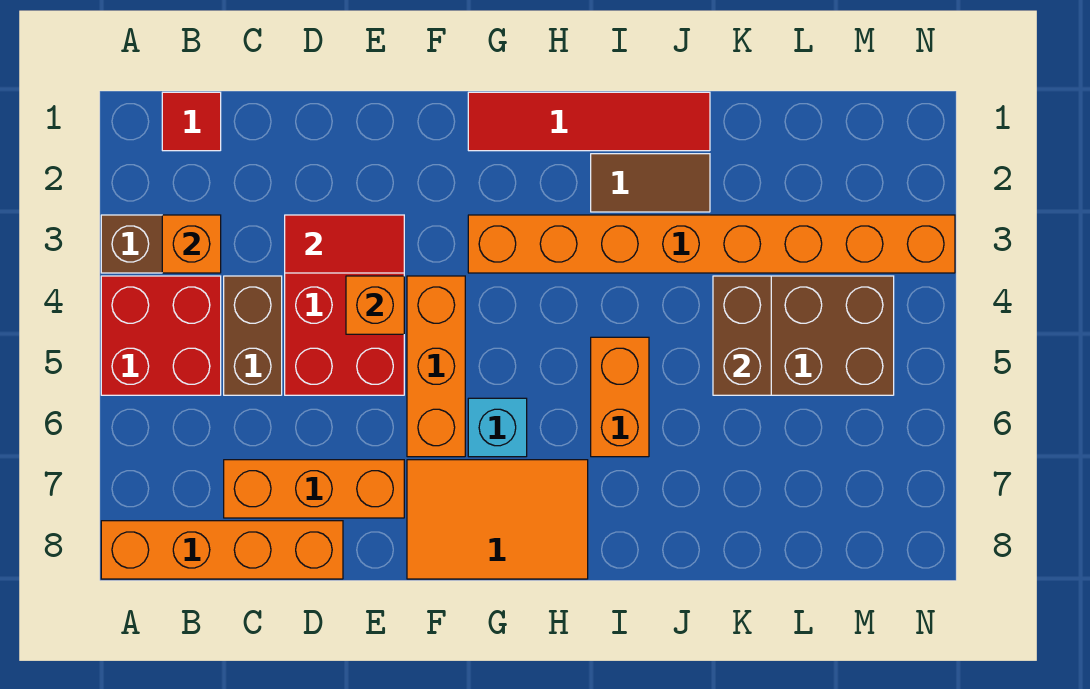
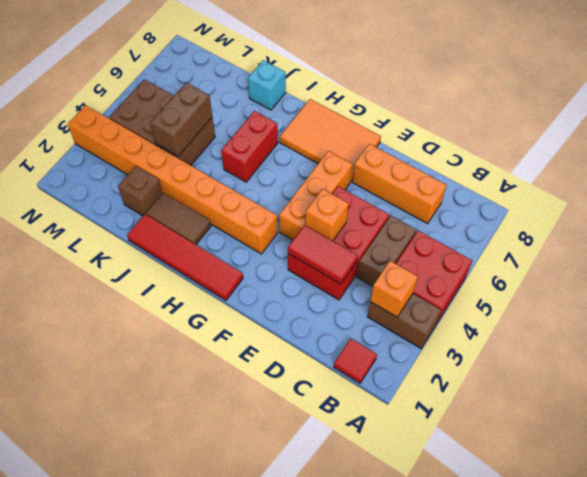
orange 1x4 brick [101,521,343,579] -> none
cyan 1x1 brick [468,398,527,457] -> cyan 1x1 brick moved to [248,60,286,110]
orange 1x2 brick [591,337,649,457] -> red 1x2 brick [221,111,278,182]
none -> brown 1x1 brick [118,166,162,216]

